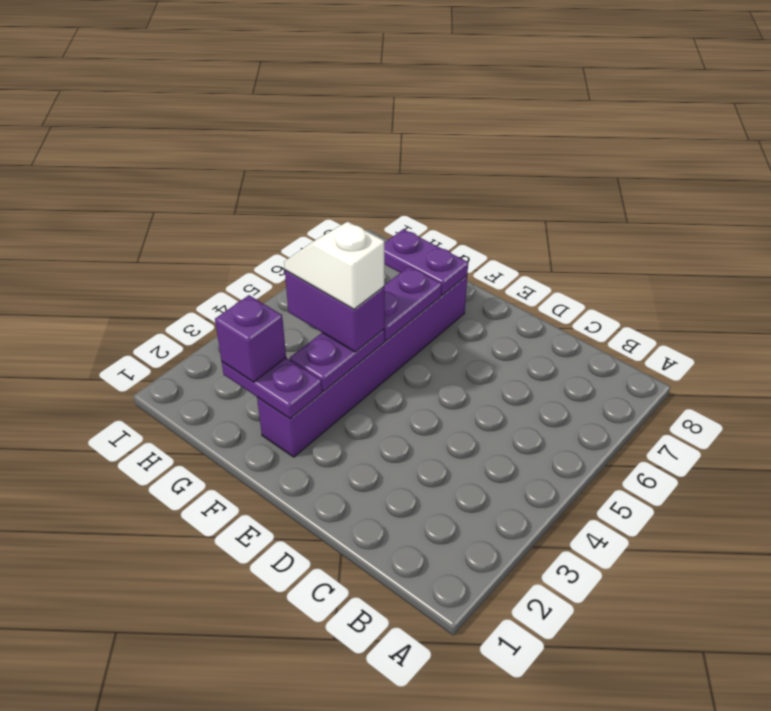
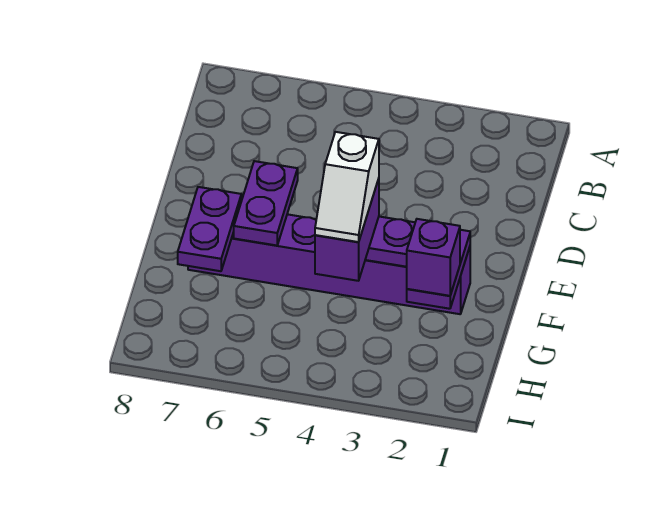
purple 1x2 plate [384,266,442,341] -> purple 1x2 plate turned to [234,161,298,245]

